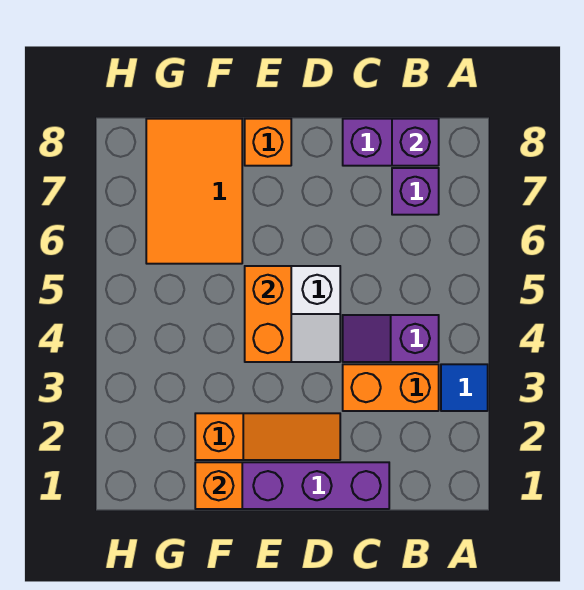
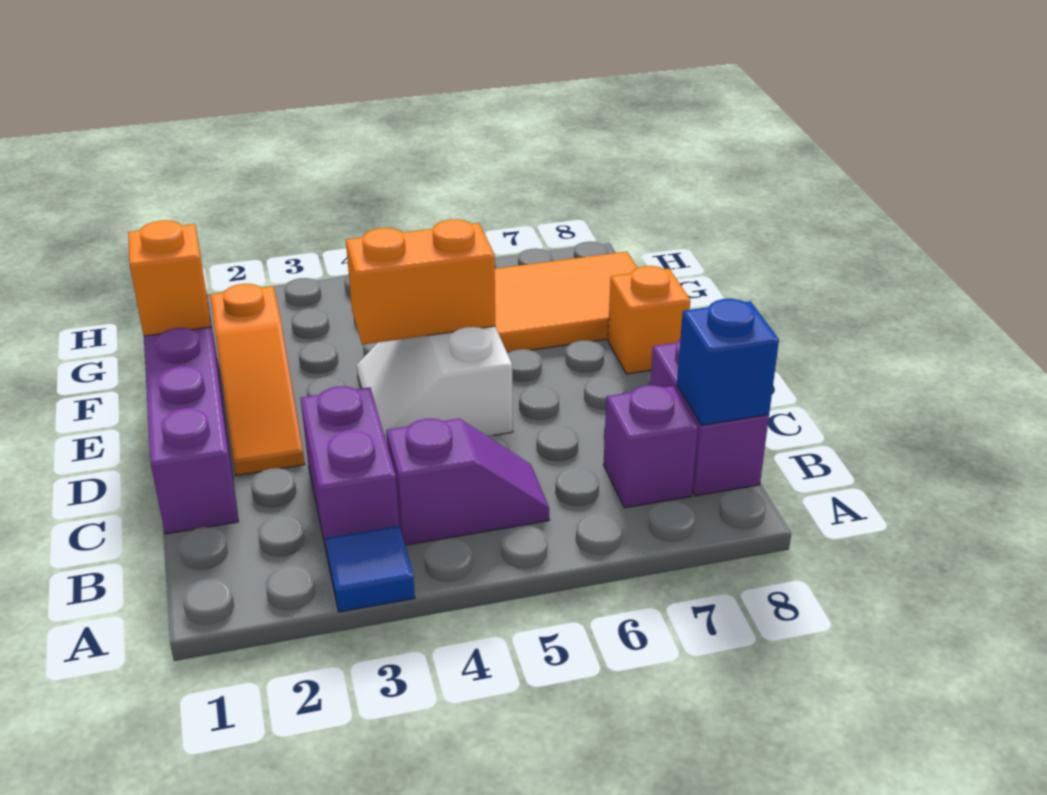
orange 1x2 brick [343,364,439,411] -> purple 1x2 brick [301,386,399,558]
purple 1x2 slope [343,315,439,362] -> purple 1x2 slope turned to [386,419,549,545]
purple 1x1 brick [392,119,439,166] -> blue 1x1 brick [677,299,779,425]

